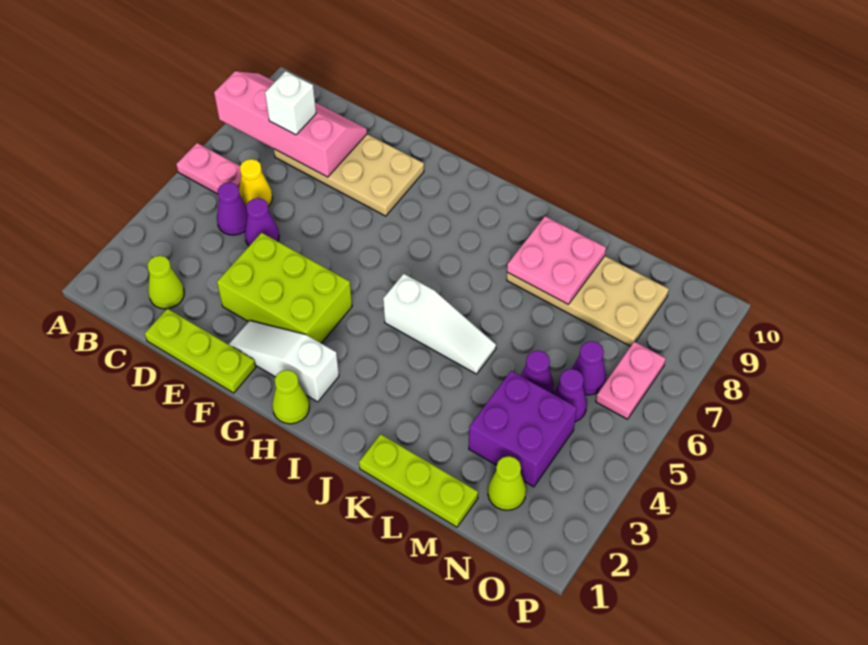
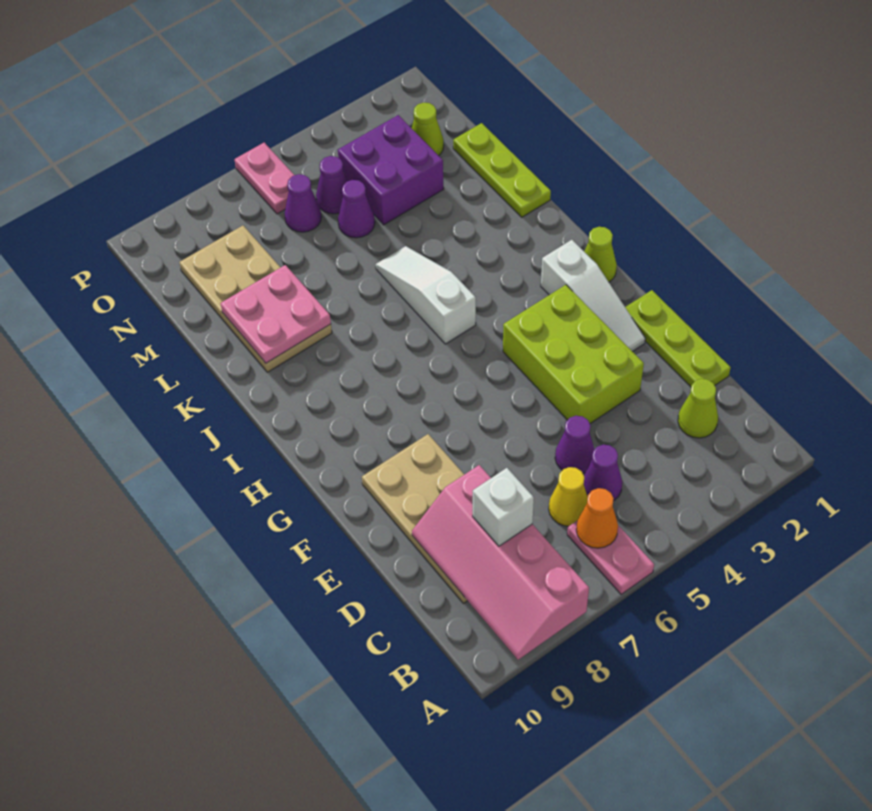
none -> orange 1x1 cone [576,488,618,548]
pink 1x2 plate [596,342,666,419] -> pink 1x2 plate turned to [234,143,294,214]

